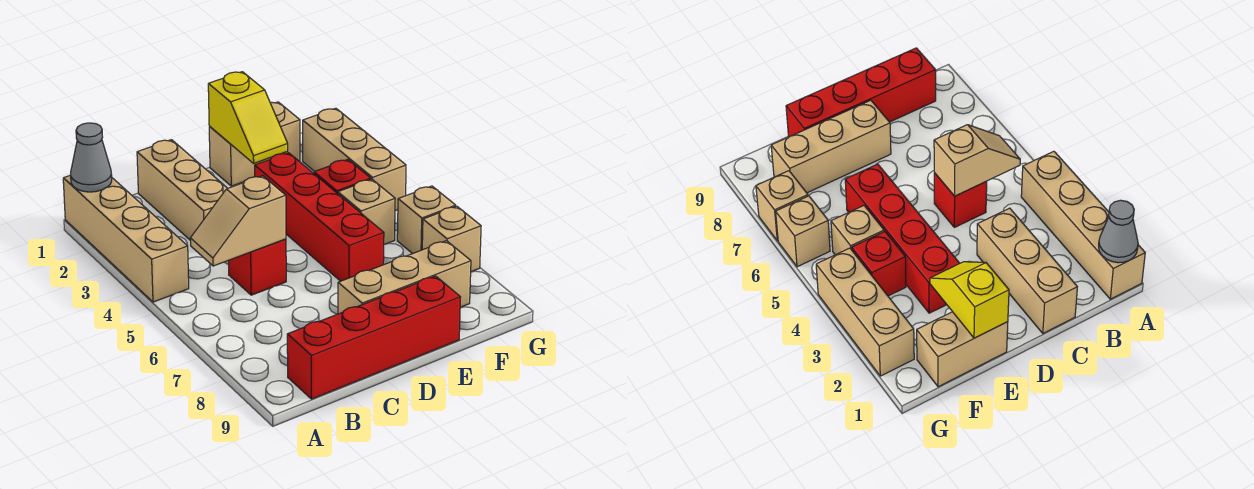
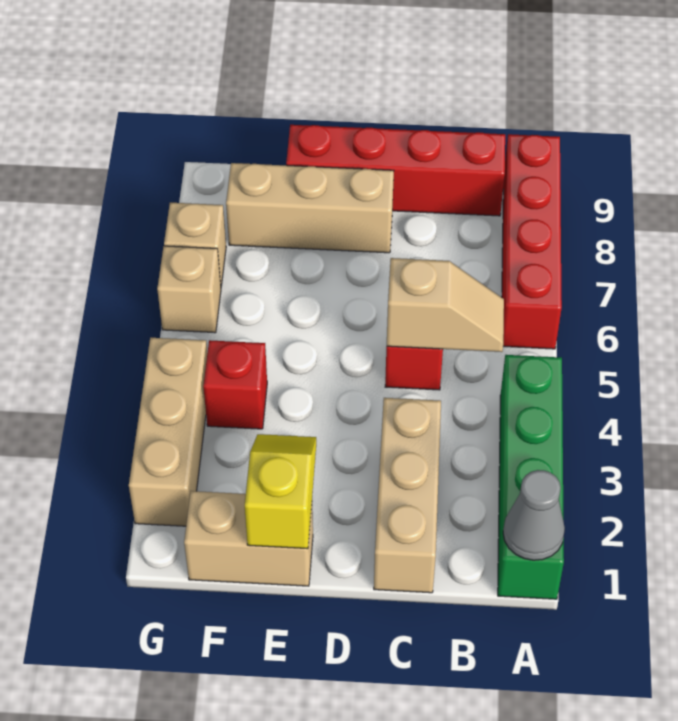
tan 1x4 brick [63,175,189,302] -> green 1x4 brick [498,355,564,599]
red 1x4 brick [255,153,384,281] -> red 1x4 brick moved to [502,134,562,349]
tan 1x1 brick [338,179,395,244] -> none

